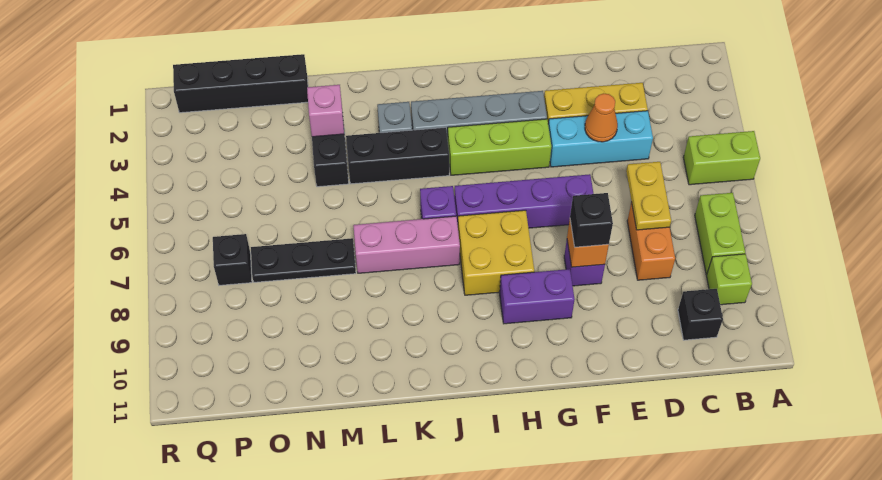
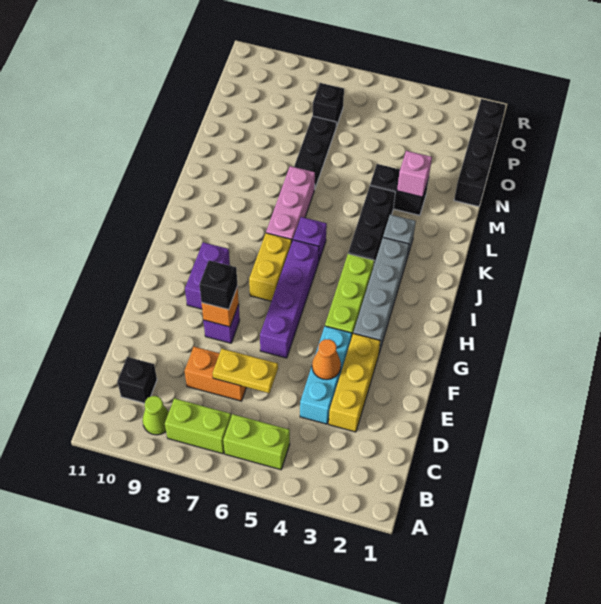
lime 1x2 brick [683,131,760,185] -> lime 1x2 brick turned to [223,414,290,470]
lime 1x1 brick [707,254,752,305] -> lime 1x1 cone [143,396,169,435]
yellow 2x2 brick [458,210,534,295] -> yellow 1x2 brick [249,233,292,301]

